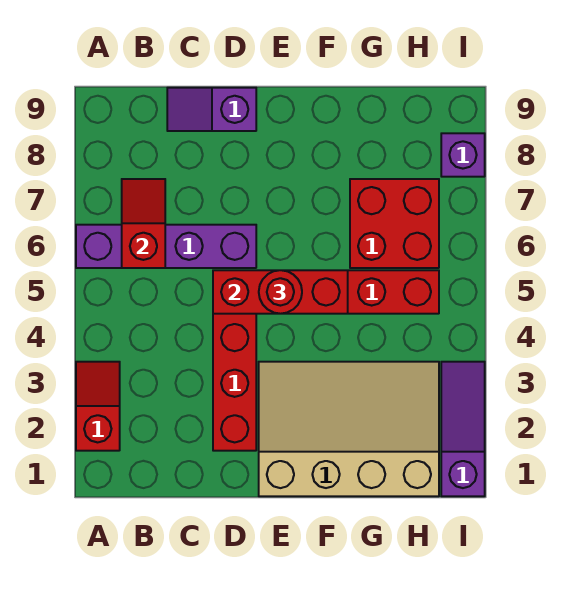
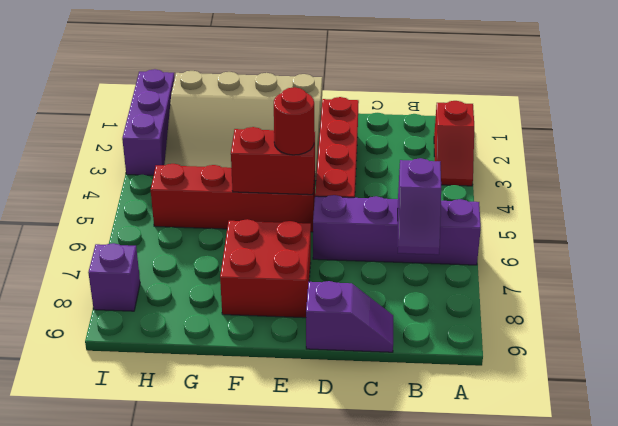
red 1x2 slope [122,179,165,268] -> purple 1x2 slope [398,158,441,255]
red 1x3 brick [213,270,348,314] -> red 1x2 brick [231,127,315,195]
red 2x2 brick [350,179,439,268] -> red 2x2 brick moved to [220,219,311,318]
purple 1x3 slope [441,362,485,496] -> purple 1x3 brick [122,69,175,175]

